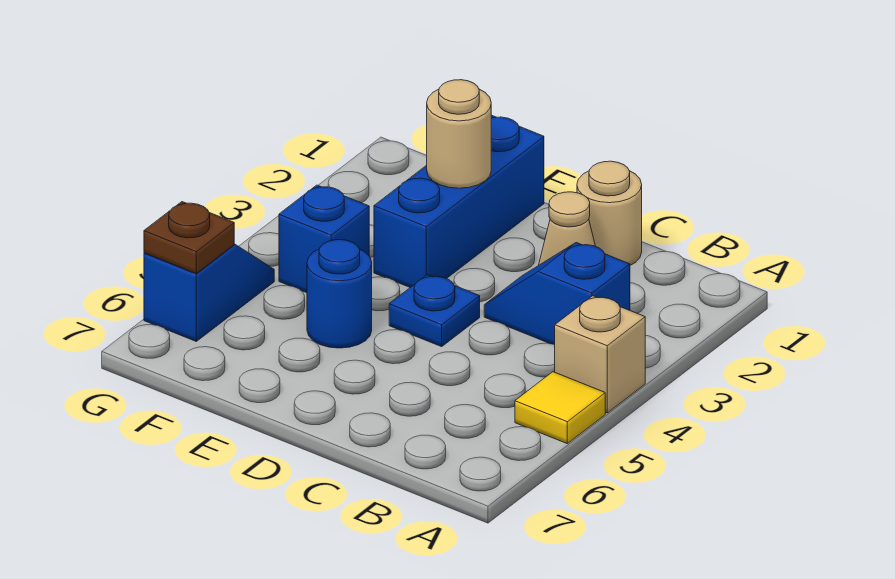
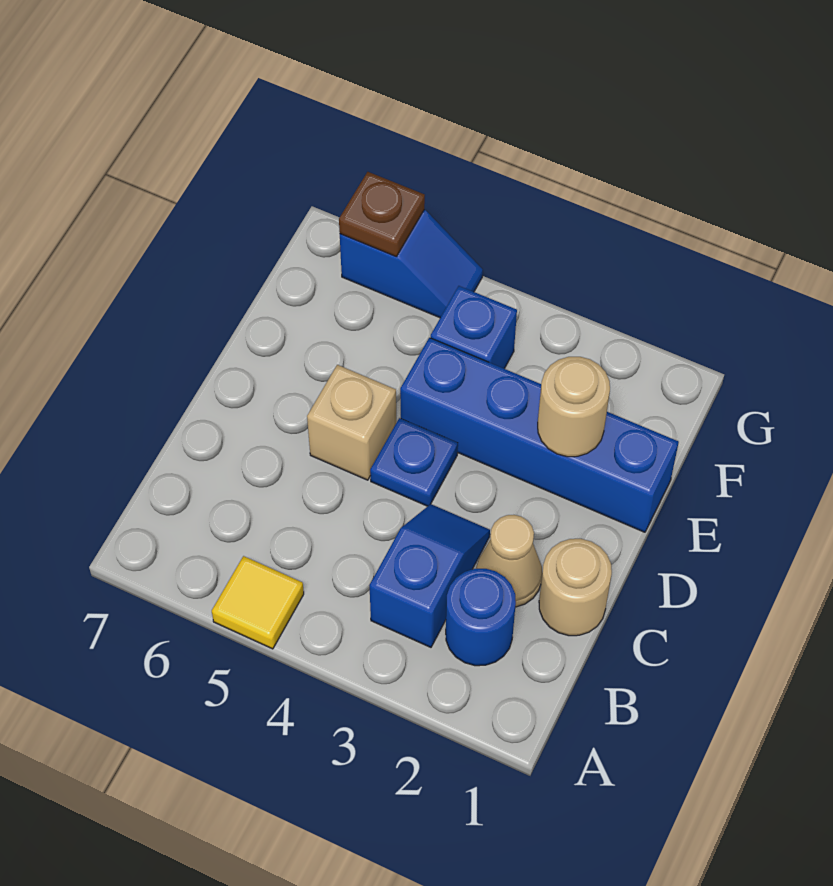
tan 1x1 brick [555,296,645,413] -> tan 1x1 brick moved to [307,365,396,480]
blue 1x3 brick [374,115,544,287] -> blue 1x4 brick [400,338,679,532]
blue 1x1 round brick [307,240,372,348] -> blue 1x1 round brick moved to [446,569,516,666]

